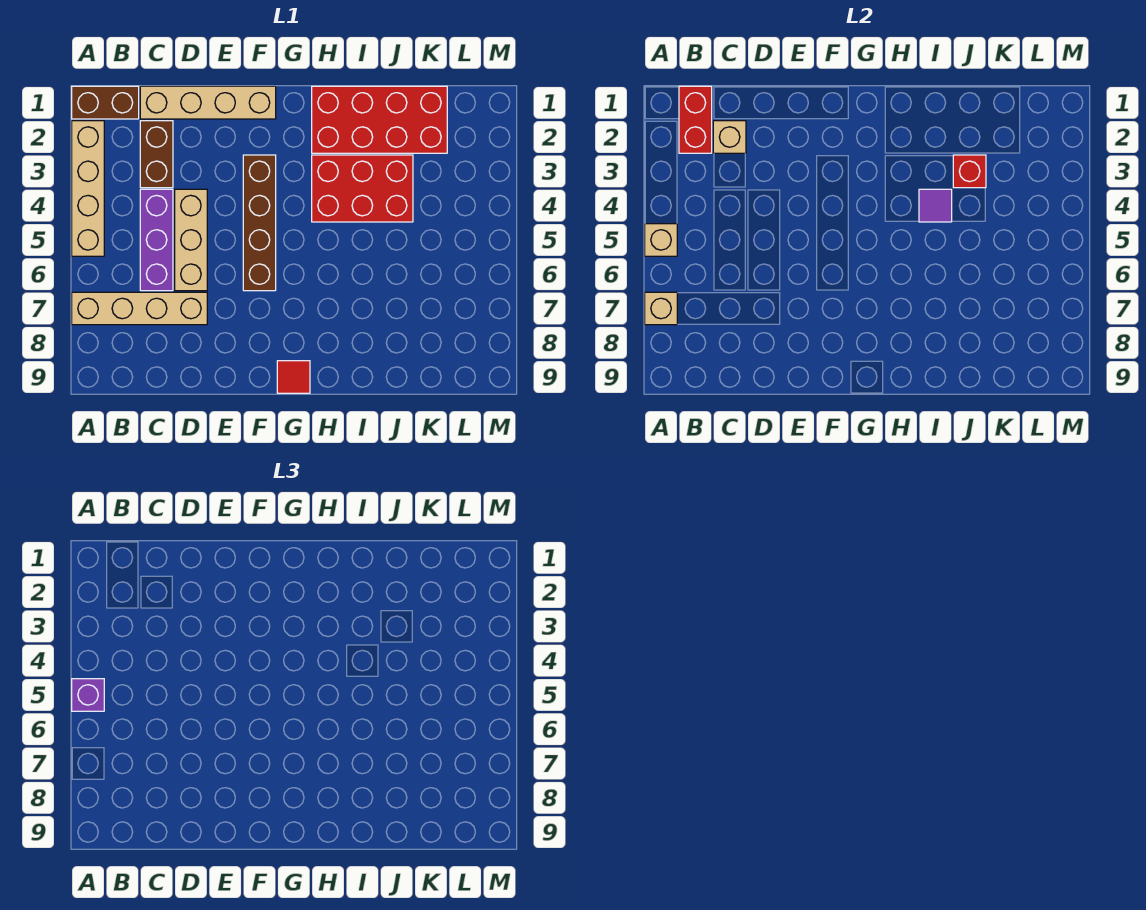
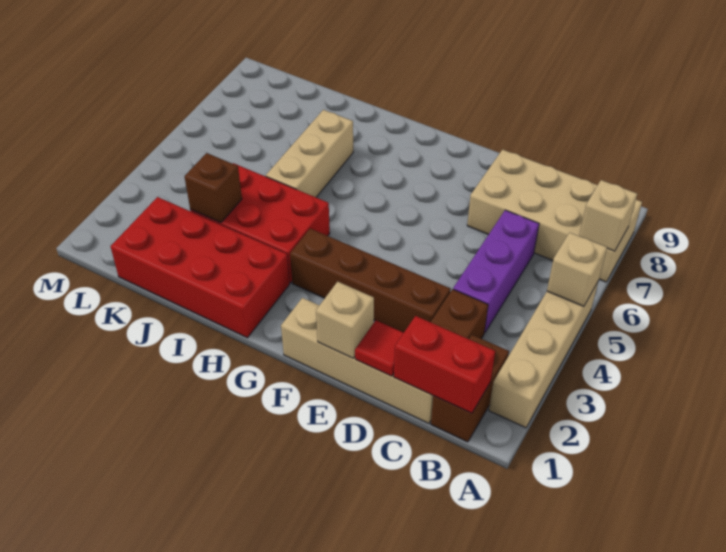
brown 1x2 brick [72,86,139,119] -> brown 1x2 brick turned to [431,335,509,442]
purple 1x1 brick [72,679,104,711] -> none
tan 1x4 brick [72,292,207,325] -> tan 2x4 brick [467,150,642,282]
red 1x2 brick [679,86,712,153] -> red 1x2 brick turned to [394,316,495,413]
tan 1x1 brick [713,121,746,153] -> tan 1x1 brick moved to [316,282,374,358]
tan 1x3 brick [175,189,207,291] -> tan 1x3 brick moved to [266,110,353,197]
brown 1x4 brick [243,155,276,291] -> brown 1x4 brick turned to [290,229,451,333]
red 1x1 tile [277,361,310,393] -> red 1x1 tile moved to [355,320,403,376]
purple 1x1 tile [919,189,952,222] -> none
red 1x1 brick [953,155,986,188] -> brown 1x1 brick [185,153,242,223]

